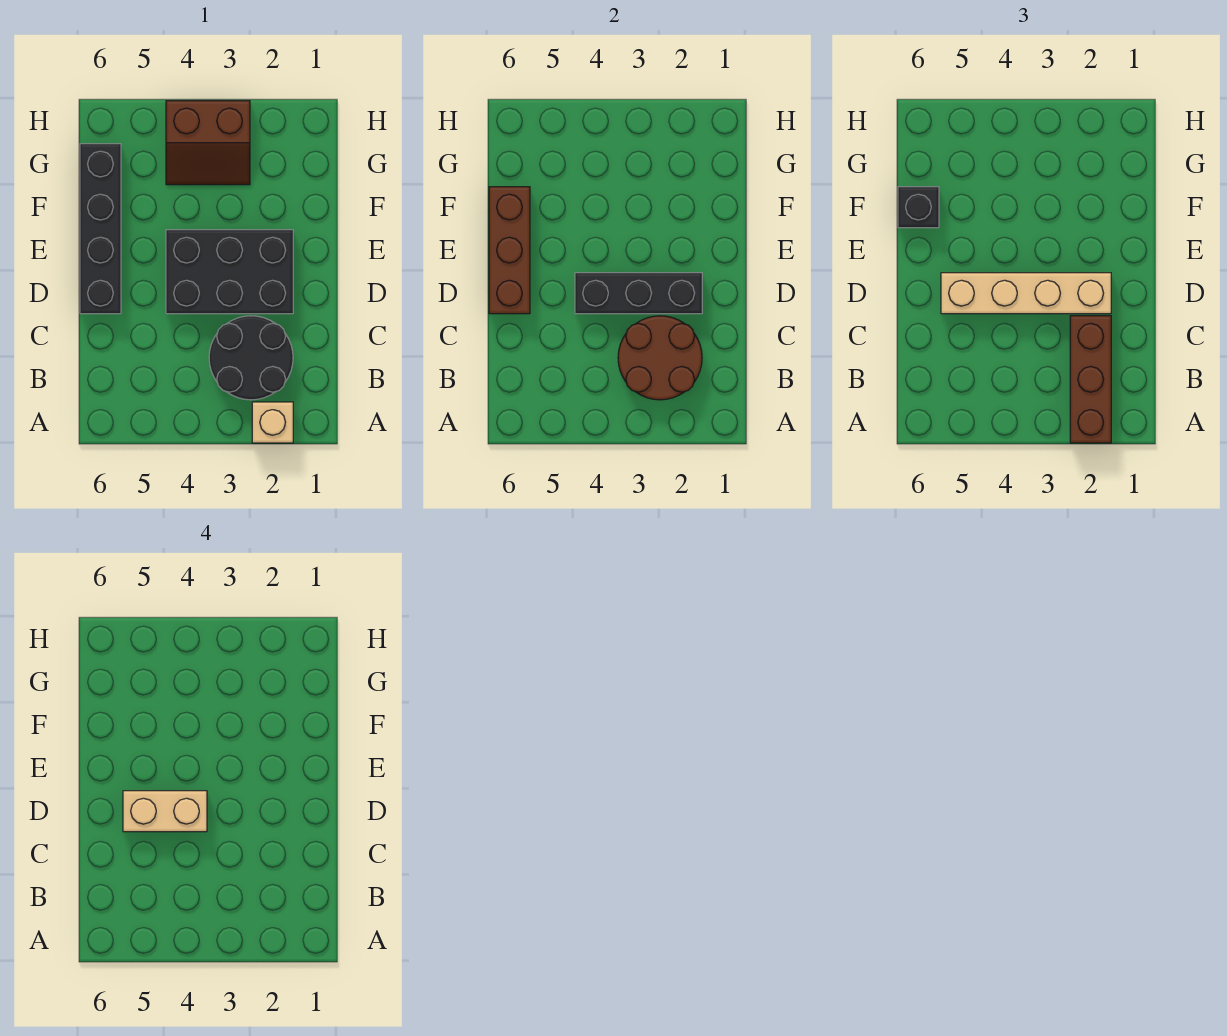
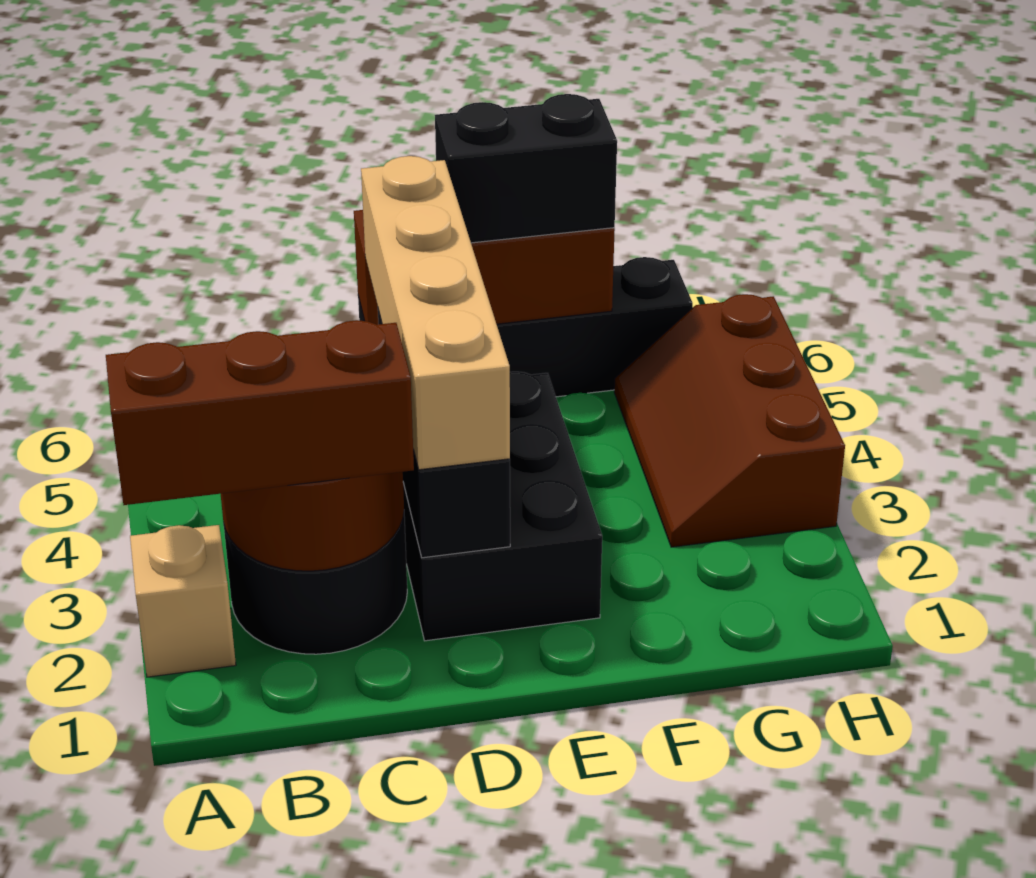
tan 1x2 brick [123,791,207,832] -> none
black 1x1 brick [898,187,939,228] -> black 1x2 brick [435,94,617,243]
brown 2x2 slope [166,101,250,185] -> brown 2x3 slope [614,294,845,547]

